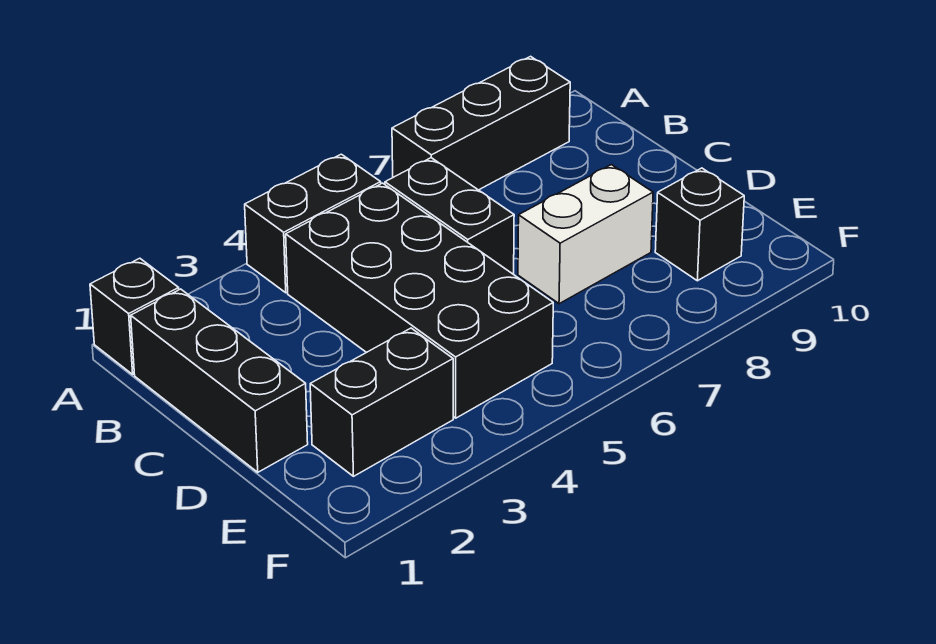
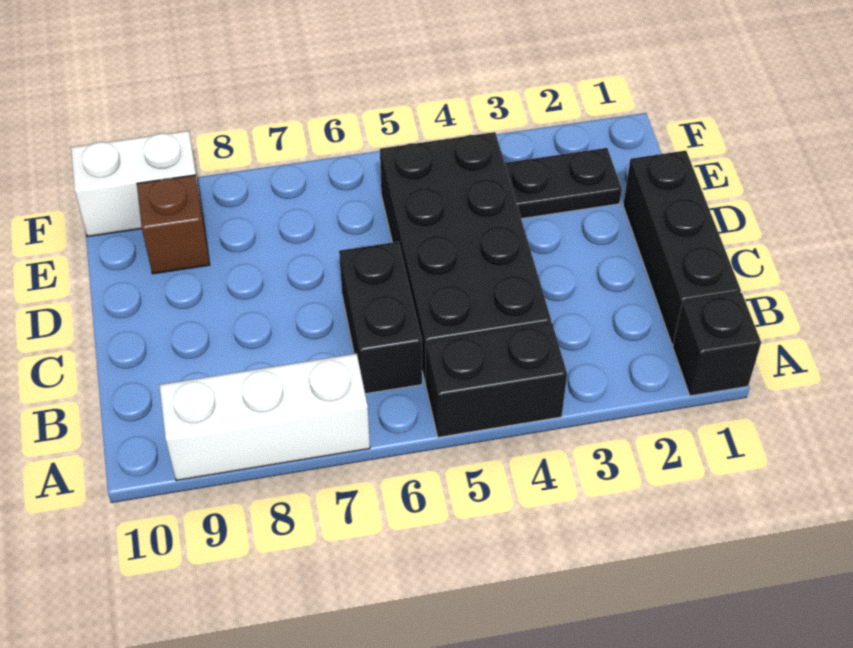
black 1x3 brick [392,56,570,190] -> white 1x3 brick [159,354,370,481]
white 1x2 brick [518,165,653,304] -> white 1x2 brick moved to [71,131,203,237]
black 1x2 brick [310,328,453,476] -> black 1x2 plate [505,148,622,219]
black 1x1 brick [655,168,744,281] -> brown 1x1 brick [137,175,210,274]

